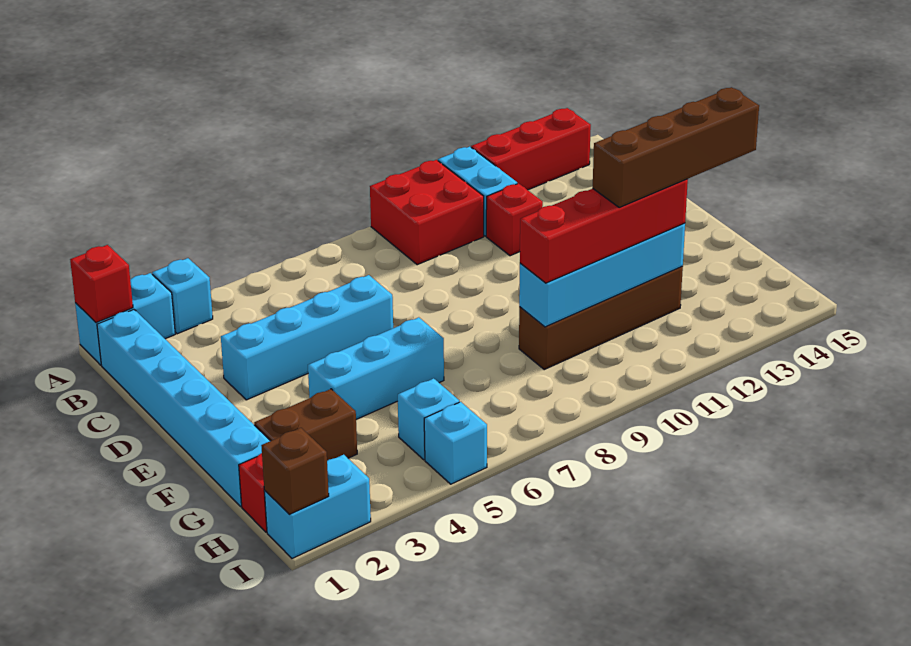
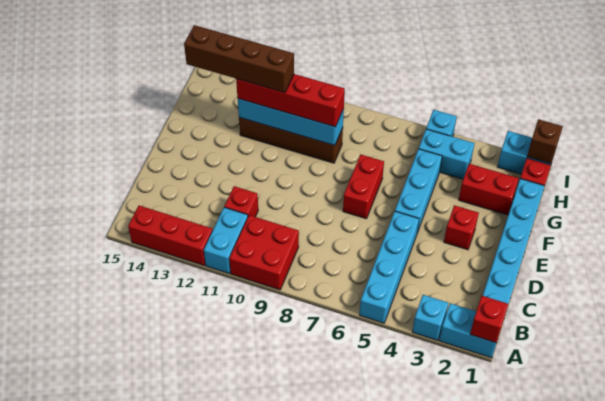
cyan 1x4 brick [221,275,393,400] -> cyan 1x4 brick turned to [359,211,419,323]
none -> red 1x1 brick [444,205,479,250]
none -> red 1x2 brick [343,155,384,219]
cyan 1x3 brick [308,317,444,419] -> cyan 1x3 brick turned to [395,149,442,233]
brown 1x2 brick [254,389,357,461] -> red 1x2 brick [459,164,519,215]
cyan 1x1 brick [398,378,459,460] -> cyan 1x2 brick [419,129,475,179]

